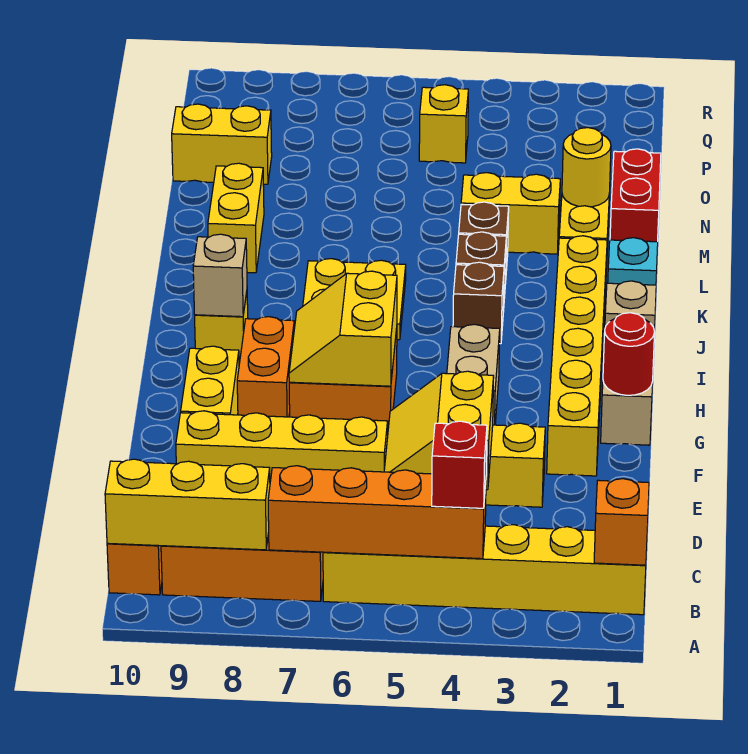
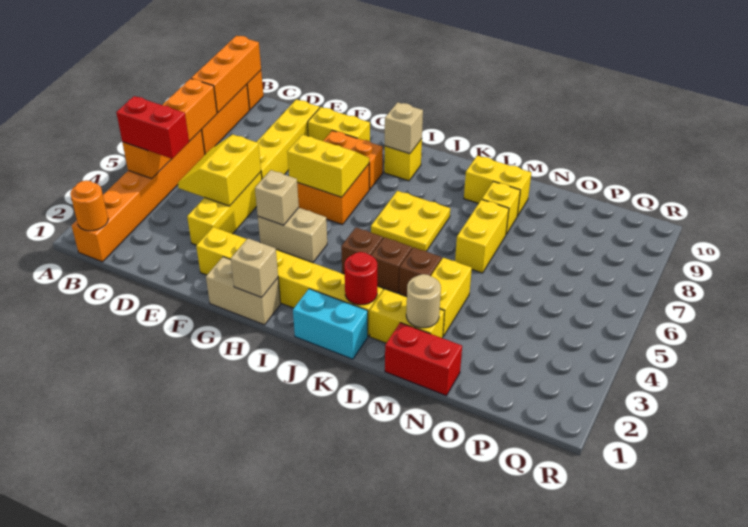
yellow 1x6 brick [323,525,646,615] -> orange 1x6 brick [72,130,205,262]
orange 1x1 brick [594,479,649,565] -> orange 1x1 round brick [70,181,108,231]
red 1x1 brick [432,421,487,508] -> red 1x2 brick [116,96,189,159]
yellow 1x3 brick [105,459,270,550] -> orange 1x3 brick [191,36,261,113]
yellow 2x2 slope [384,371,494,490] -> yellow 2x2 slope turned to [178,135,261,206]
red 1x1 round brick [603,313,655,395] -> red 1x1 round brick moved to [344,252,377,305]
none -> tan 1x1 brick [255,170,299,225]
cyan 1x1 brick [608,238,658,285] -> cyan 1x2 brick [293,289,368,359]
yellow 1x1 round brick [562,128,611,207] -> tan 1x1 round brick [406,274,441,328]
yellow 1x2 brick [172,104,272,184] -> yellow 1x2 brick moved to [455,200,509,273]
yellow 1x1 brick [419,85,468,163] -> yellow 1x1 brick moved to [482,182,520,234]

